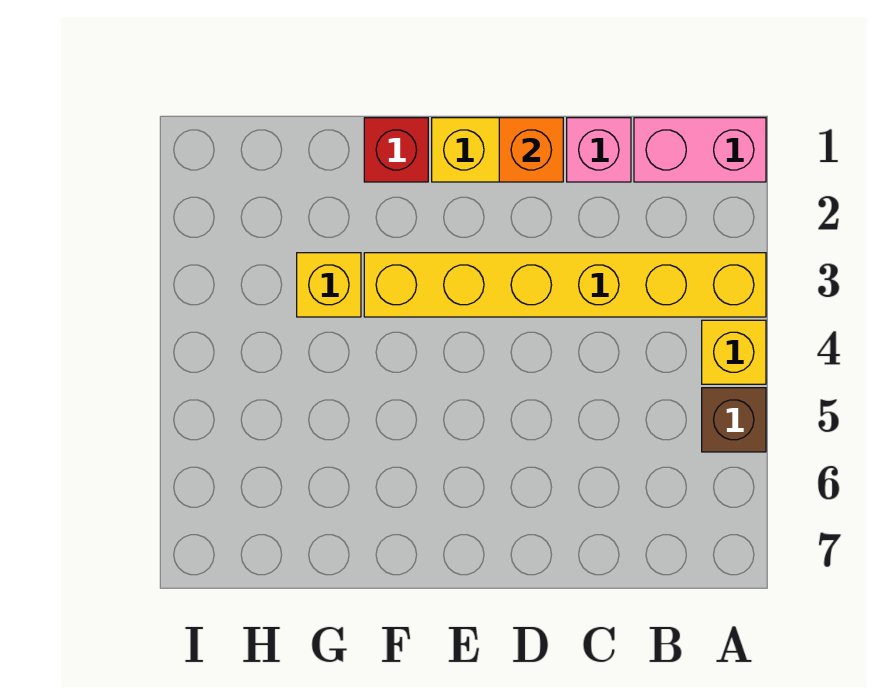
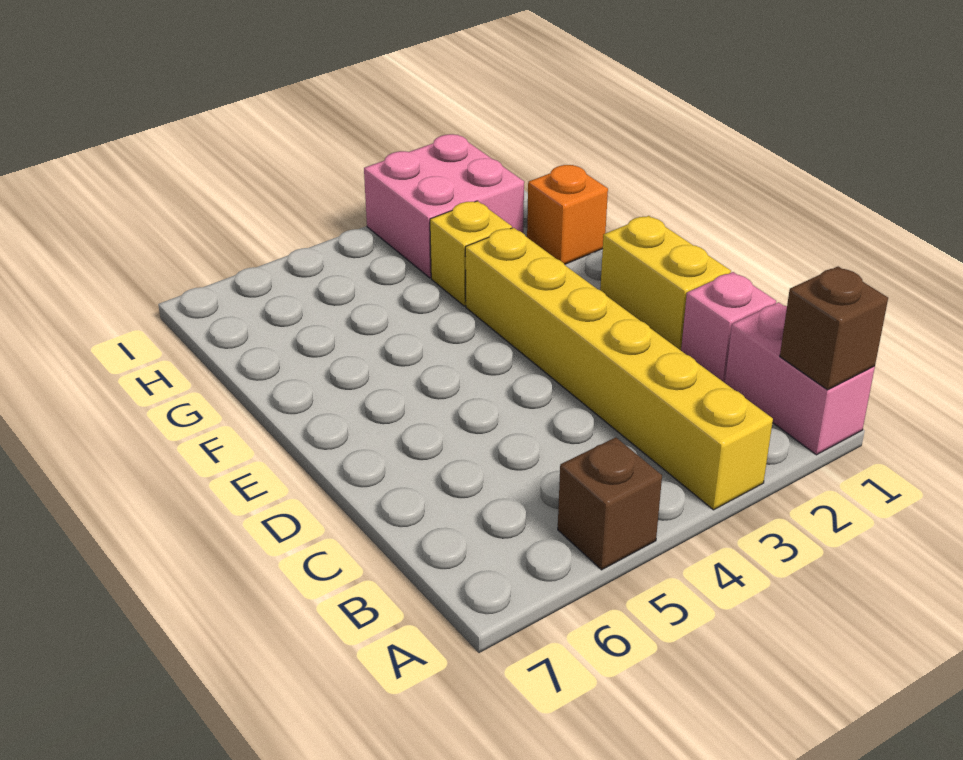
none -> brown 1x1 brick [780,267,888,390]
yellow 1x1 brick [702,320,766,384] -> none
orange 1x1 brick [499,118,563,182] -> orange 1x1 brick moved to [527,165,608,264]
red 1x1 brick [364,118,428,182] -> none
none -> pink 2x2 brick [364,134,524,278]

